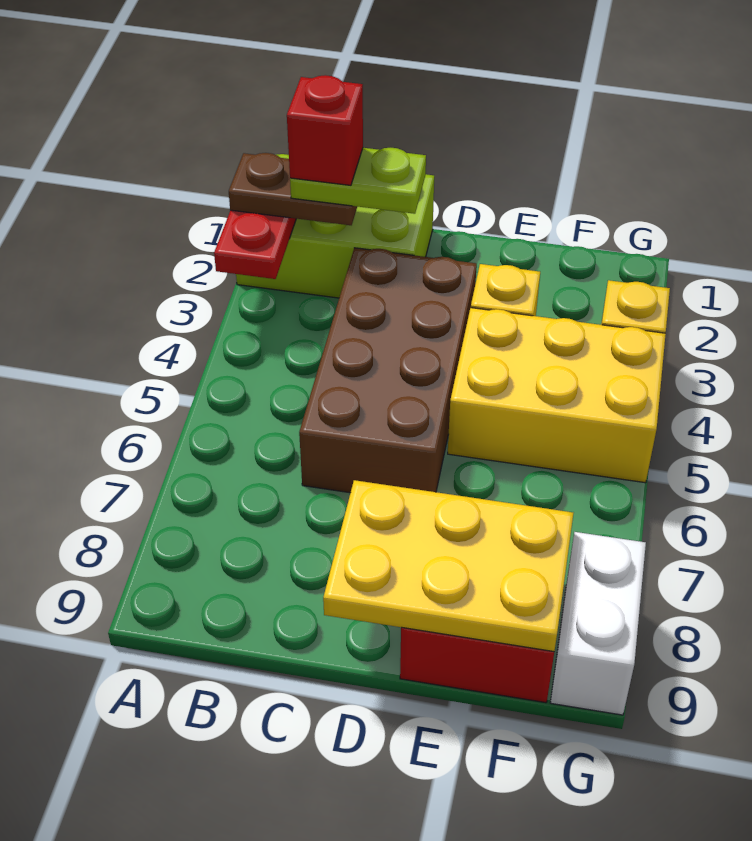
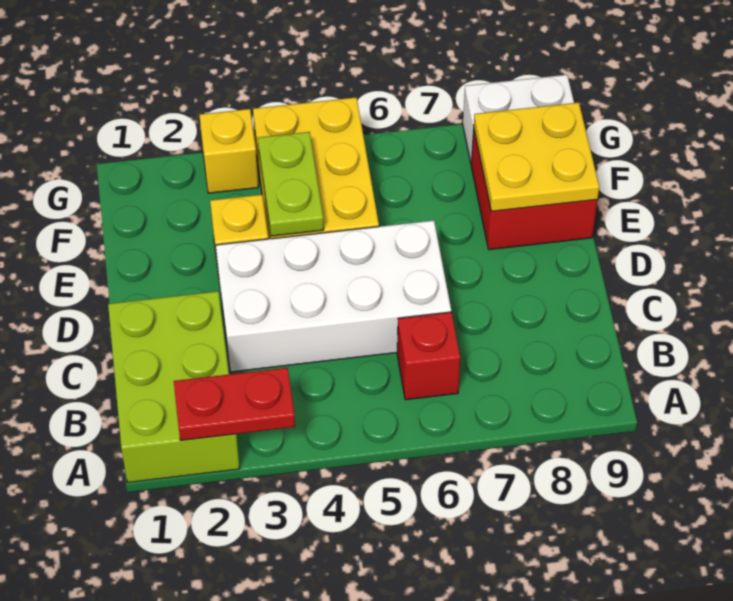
brown 1x2 plate [229,153,357,225] -> none
lime 1x2 plate [290,148,426,214] -> lime 1x2 plate moved to [258,132,324,236]
red 1x1 brick [287,75,363,185] -> red 1x1 brick moved to [397,312,460,400]
brown 2x4 brick [299,248,477,493] -> white 2x4 brick [216,220,451,372]
yellow 2x3 plate [323,480,573,652] -> yellow 2x2 plate [473,102,599,211]

